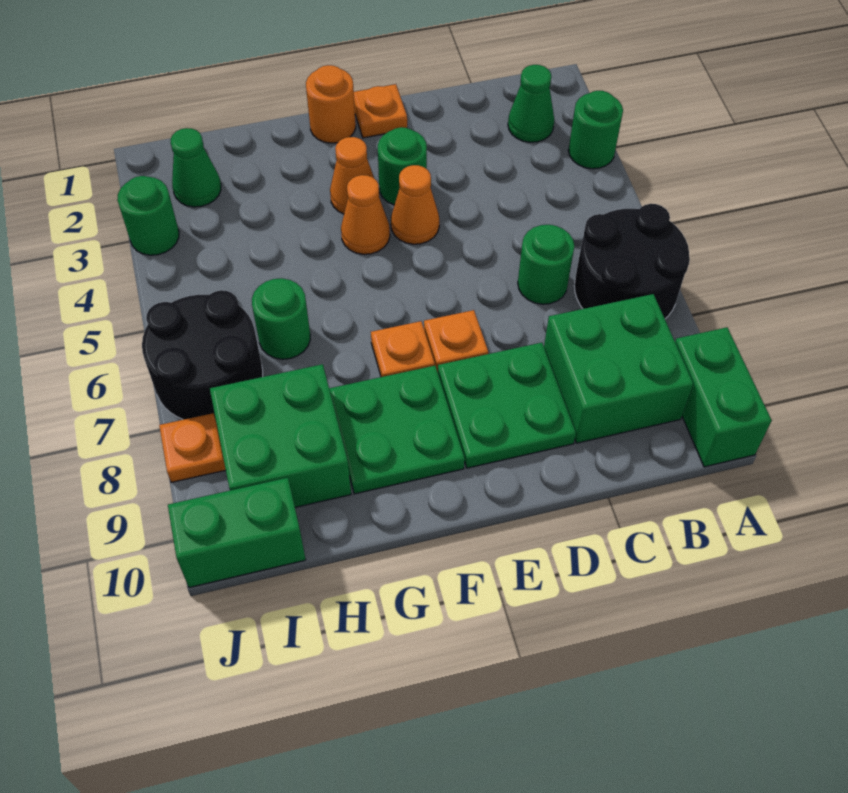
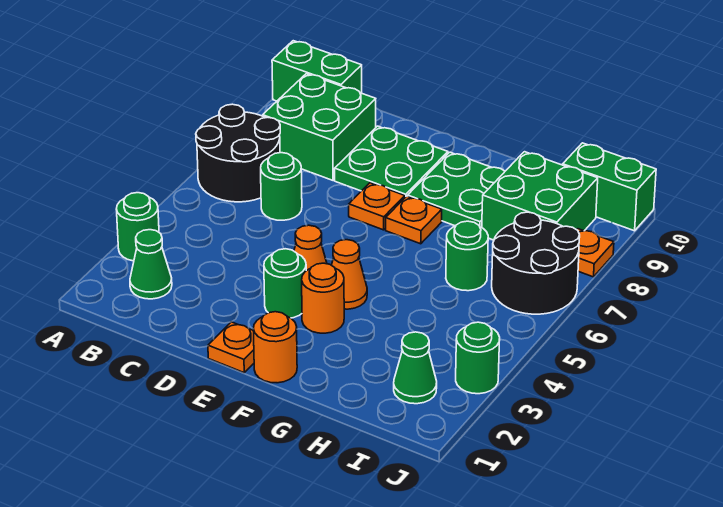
green 1x2 brick [675,327,772,467] -> green 1x2 brick turned to [272,41,362,101]
orange 1x1 cone [330,137,374,214] -> orange 1x1 round brick [302,263,344,333]

